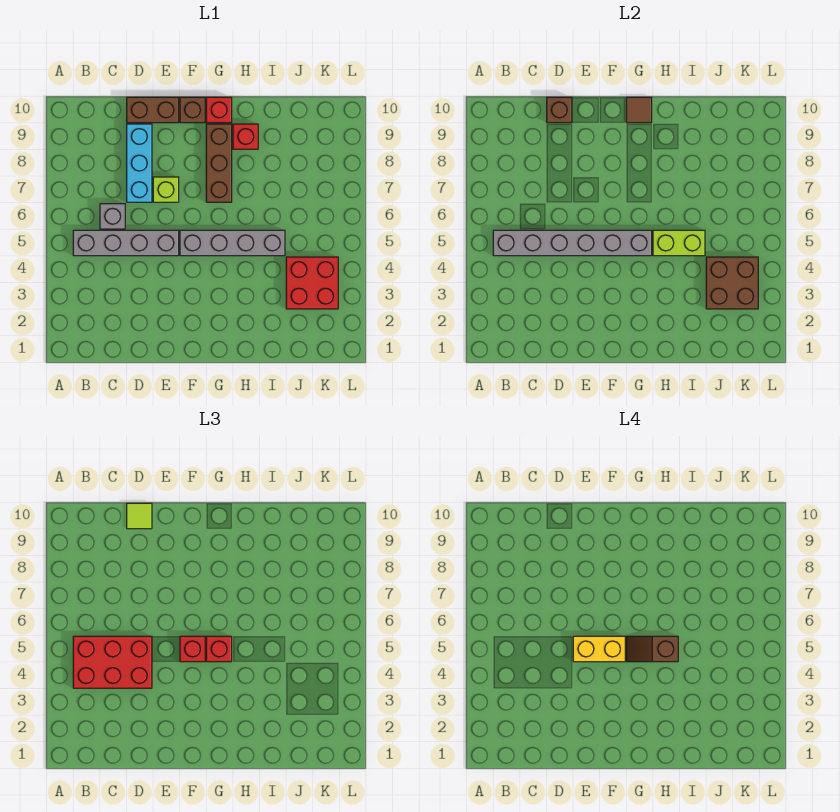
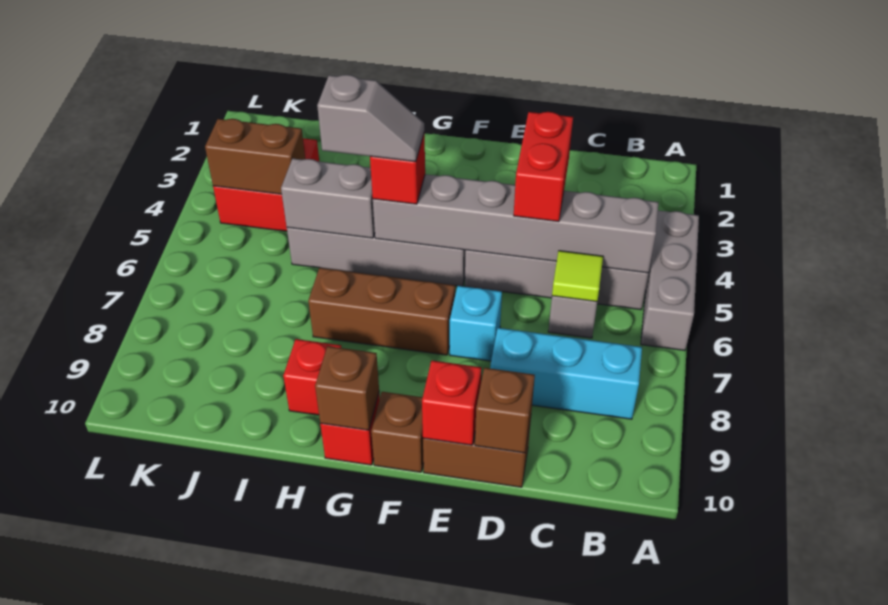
none -> grey 1x3 brick [641,210,699,350]
red 2x3 brick [73,636,152,688] -> red 1x2 brick [514,112,573,222]
cyan 1x3 brick [127,124,152,202] -> cyan 1x3 brick turned to [490,328,642,419]
lime 1x1 tile [127,503,152,529] -> lime 1x1 tile moved to [552,251,603,302]
yellow 1x2 brick [573,636,625,662] -> none
lime 1x1 brick [153,177,179,202] -> cyan 1x1 brick [450,286,502,361]
red 1x1 brick [180,636,205,662] -> red 1x1 brick moved to [422,361,481,445]
brown 1x2 slope [626,636,678,662] -> grey 1x2 slope [317,75,424,162]
brown 1x3 brick [206,124,232,202] -> brown 1x3 brick turned to [308,268,455,355]
brown 1x1 tile [626,97,652,123] -> brown 1x1 brick [315,346,379,430]
lime 1x2 brick [653,230,705,256] -> grey 1x2 brick [281,159,375,238]
brown 2x2 brick [706,257,758,309] -> brown 1x2 brick [205,119,305,194]

